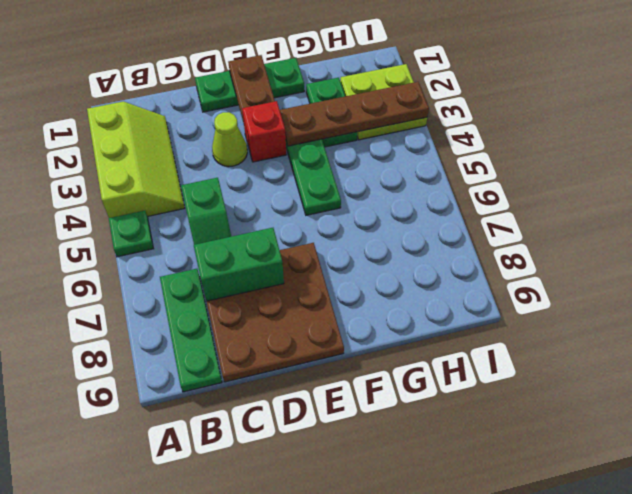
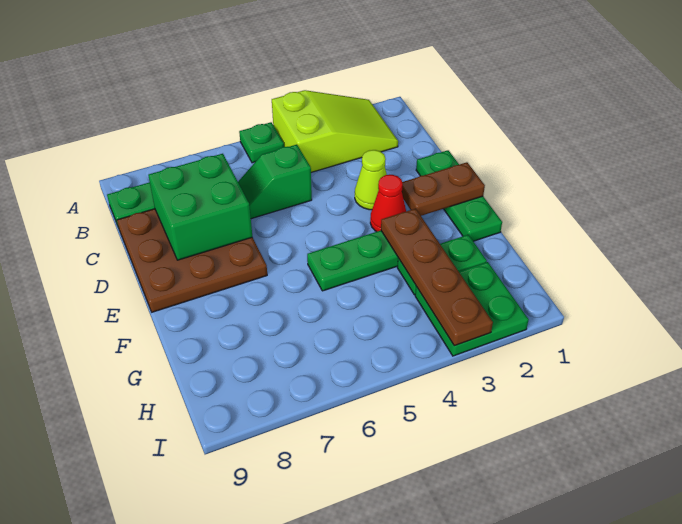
lime 2x3 slope [87,102,185,218] -> lime 2x3 slope turned to [272,90,398,172]
green 1x2 brick [194,228,284,301] -> green 2x2 brick [148,154,252,260]
red 1x1 brick [242,101,286,162] -> red 1x1 cone [370,175,406,232]
lime 2x2 plate [340,64,427,140] -> green 2x2 plate [415,262,529,356]

